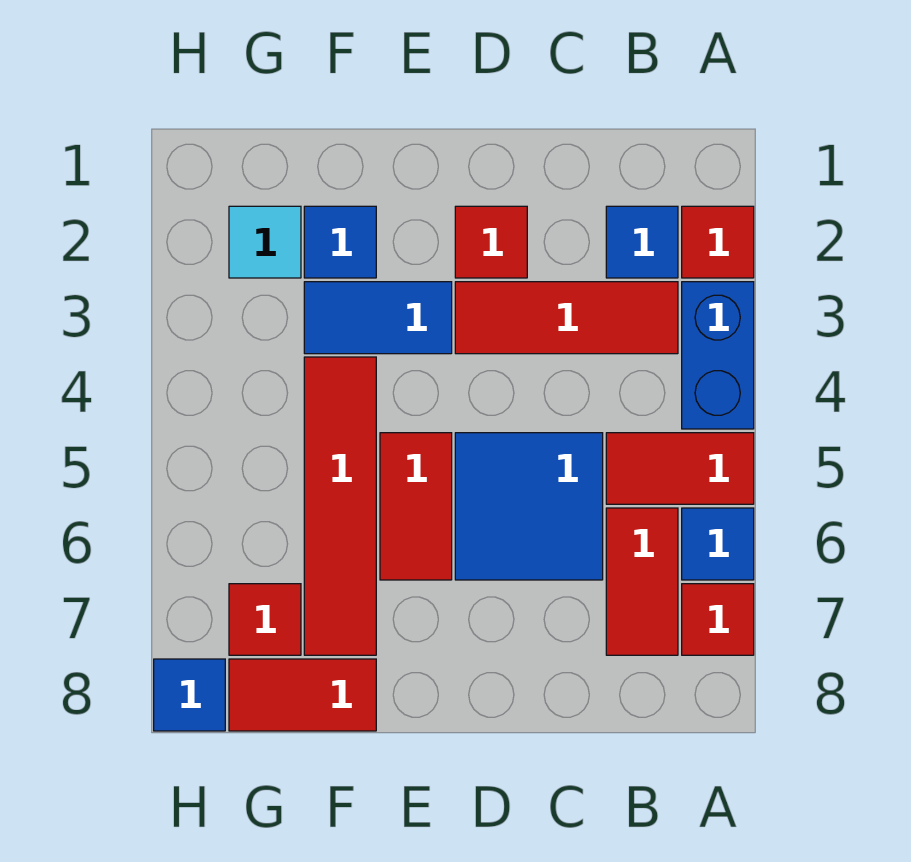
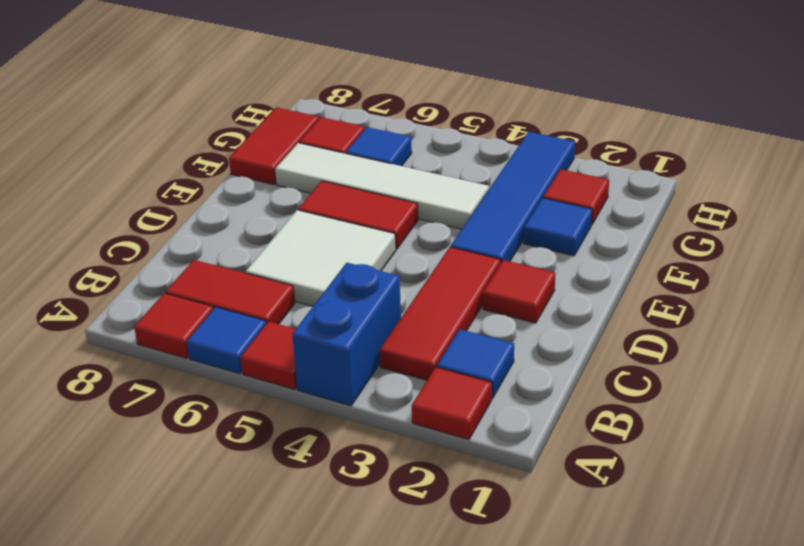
blue 1x2 brick [682,282,754,429] -> blue 1x2 brick turned to [292,263,401,406]
red 1x2 tile [606,433,754,504] -> red 1x1 tile [241,322,297,390]
blue 2x2 tile [455,433,603,580] -> white 2x2 tile [246,210,396,306]
blue 1x2 tile [304,282,452,354] -> blue 1x4 tile [451,132,575,263]
red 1x4 tile [304,357,376,655] -> white 1x4 tile [275,143,489,229]
cyan 1x1 tile [229,206,301,278] -> red 1x1 tile [543,169,609,225]
blue 1x1 tile [154,659,225,731] -> blue 1x1 tile moved to [346,127,412,166]

